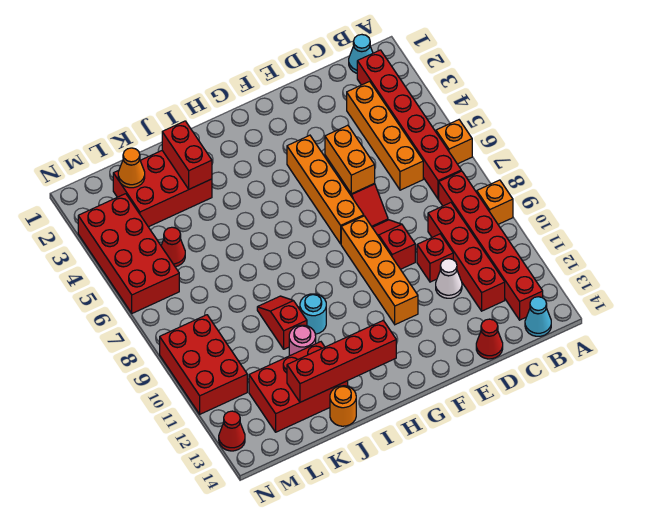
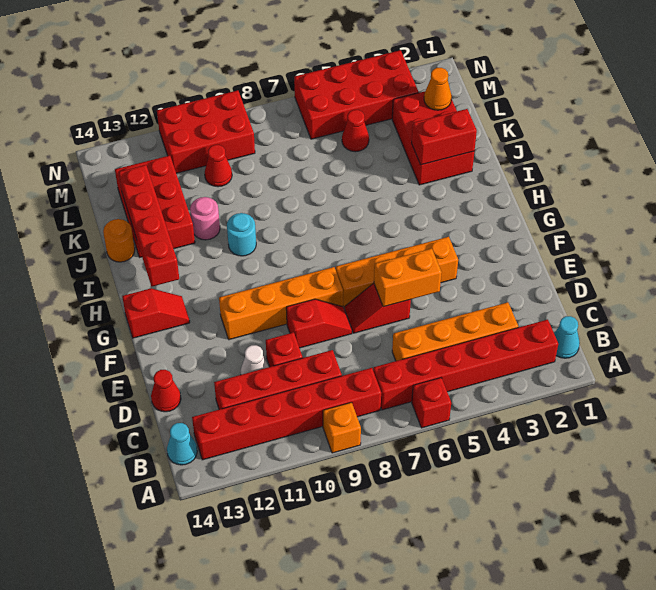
orange 1x1 brick [436,120,472,164] -> red 1x1 brick [412,378,451,428]
red 1x2 slope [257,296,307,349] -> red 1x2 slope moved to [122,288,190,338]
red 1x1 cone [219,411,245,451] -> red 1x1 cone moved to [205,145,232,187]

